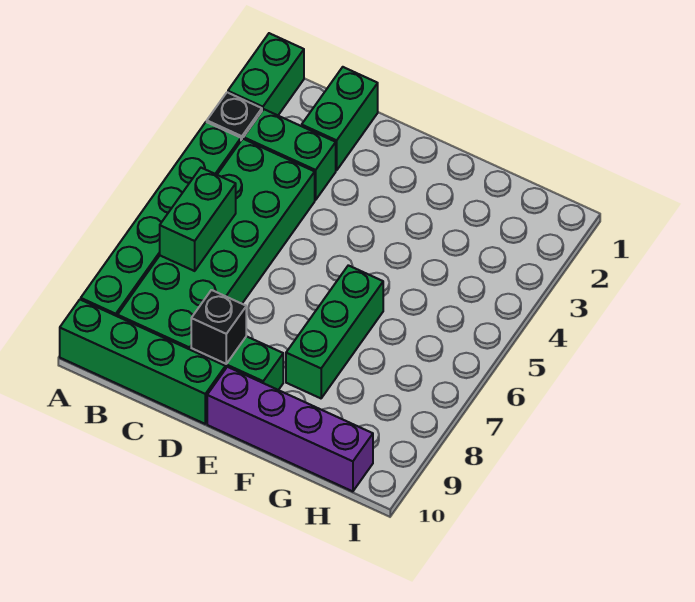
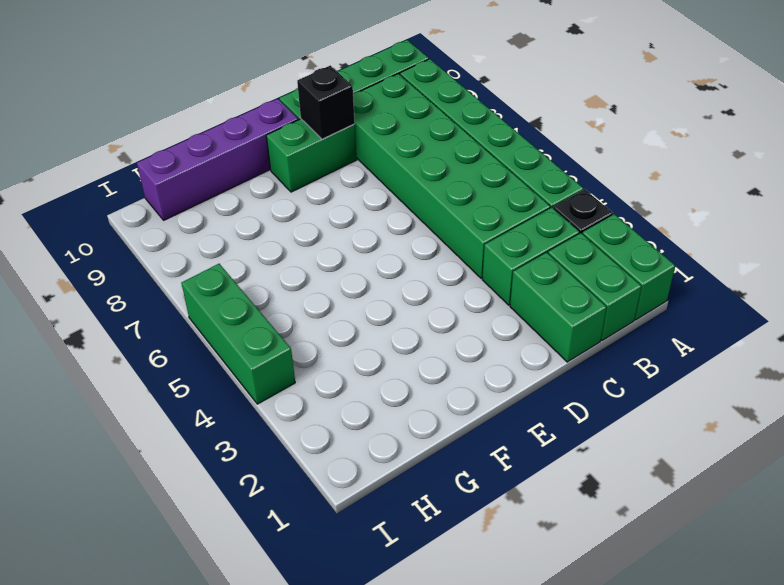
green 1x2 brick [160,168,236,271] -> green 1x2 brick moved to [548,233,641,341]
green 1x3 brick [286,265,383,398] -> green 1x3 brick moved to [181,264,295,404]

